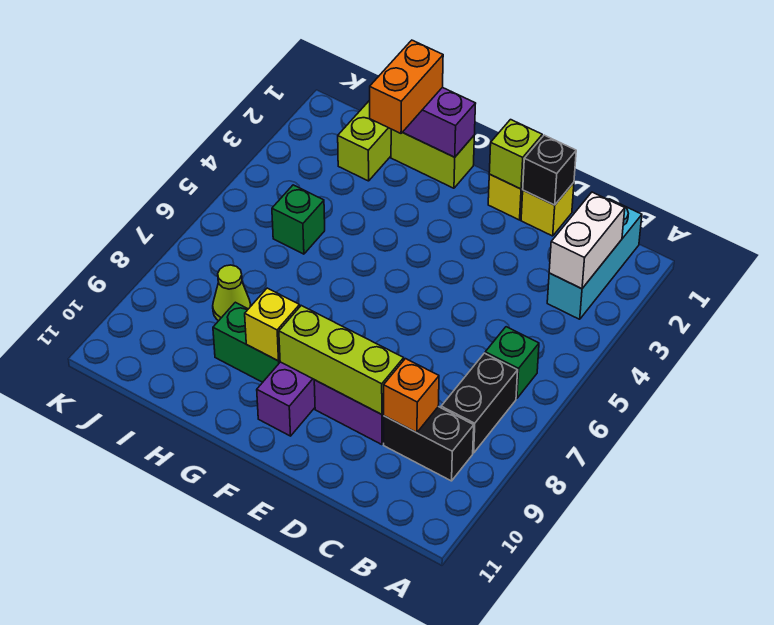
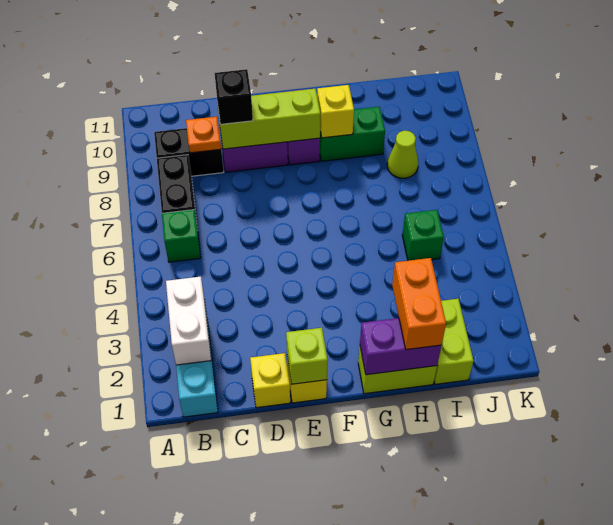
orange 1x1 brick [384,359,439,433] -> orange 1x1 plate [186,117,221,153]
black 1x1 brick [523,135,576,205] -> black 1x1 brick moved to [215,69,253,124]

